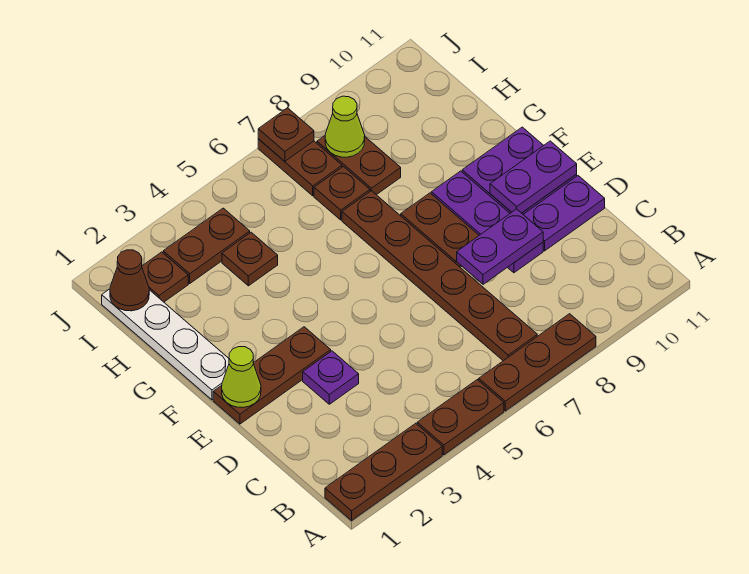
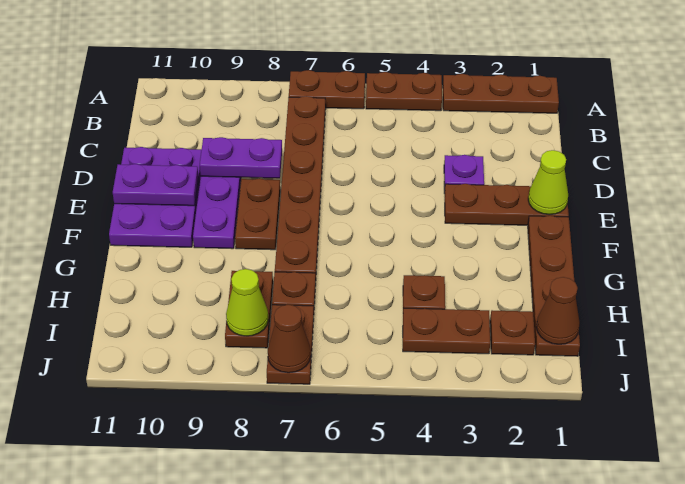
brown 1x3 plate [479,314,596,411] -> brown 1x2 plate [289,70,365,109]
white 1x4 plate [102,289,229,400] -> brown 1x4 plate [528,216,580,356]
brown 1x1 plate [258,108,314,161] -> brown 1x1 cone [268,305,311,373]

